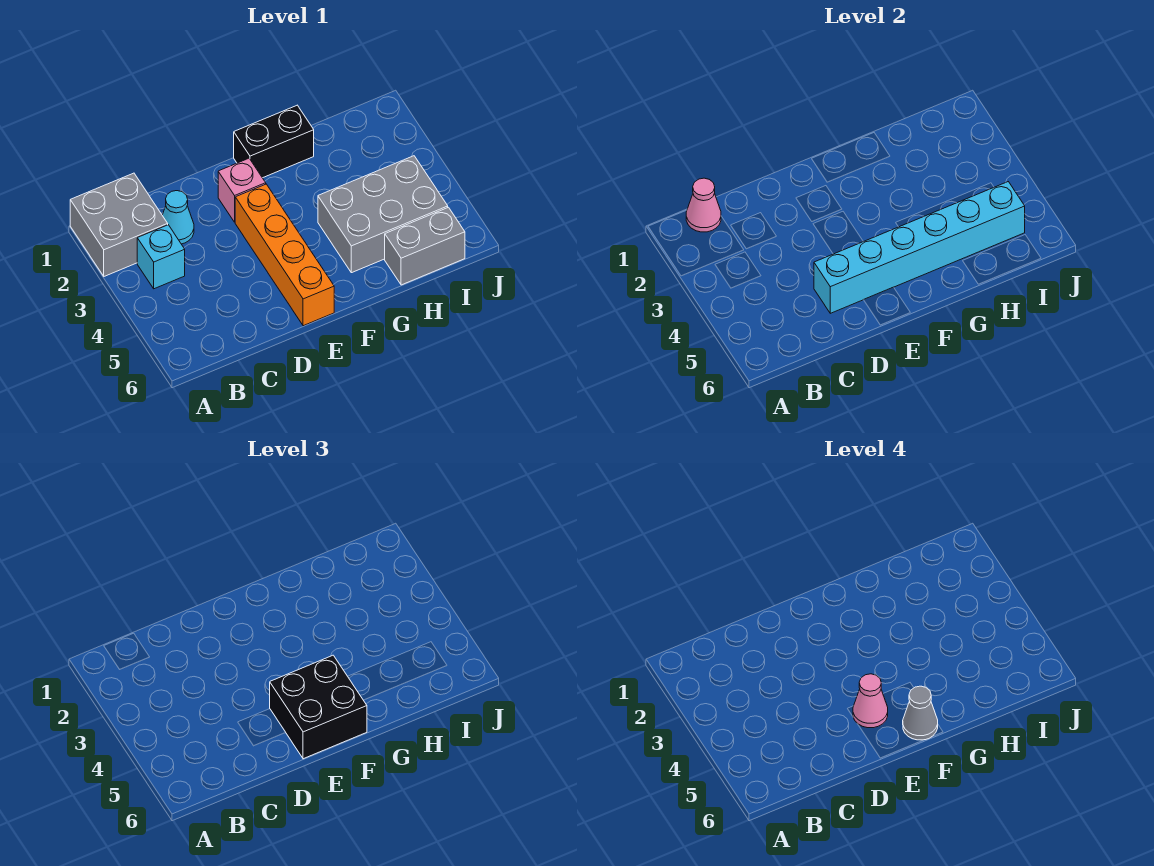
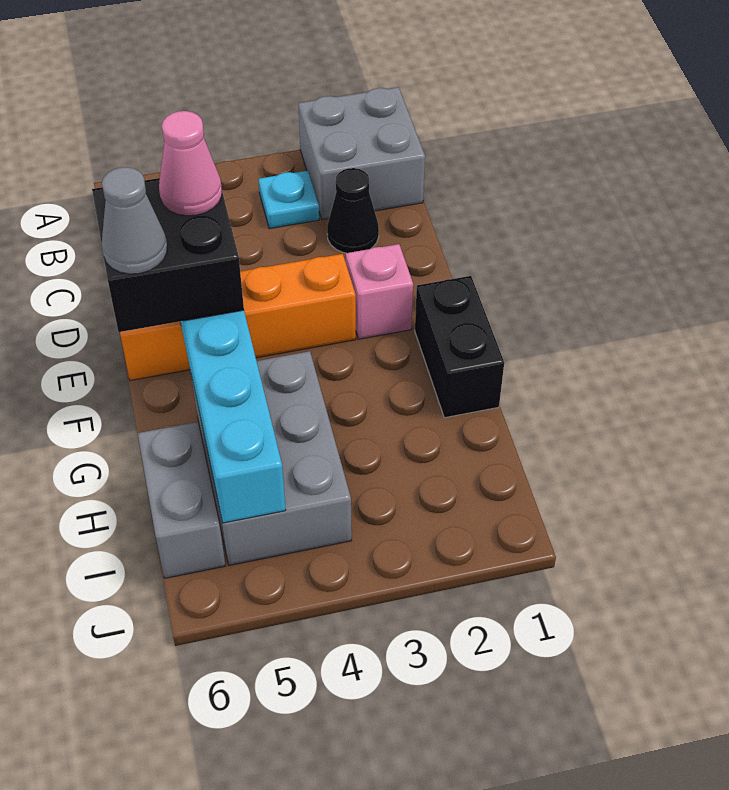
pink 1x1 cone [686,178,721,232] -> none
cyan 1x1 brick [137,225,185,289] -> cyan 1x1 plate [258,171,319,229]
cyan 1x1 cone [162,191,194,244] -> black 1x1 cone [327,168,379,253]

